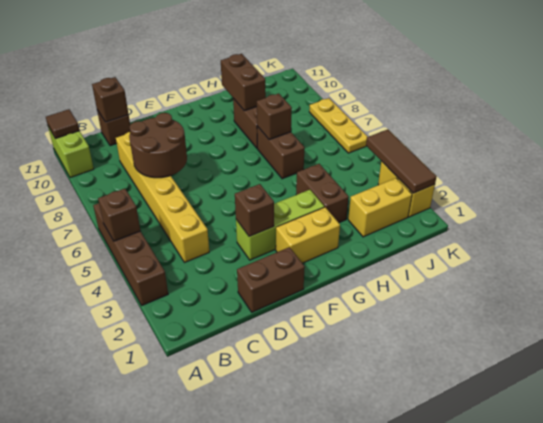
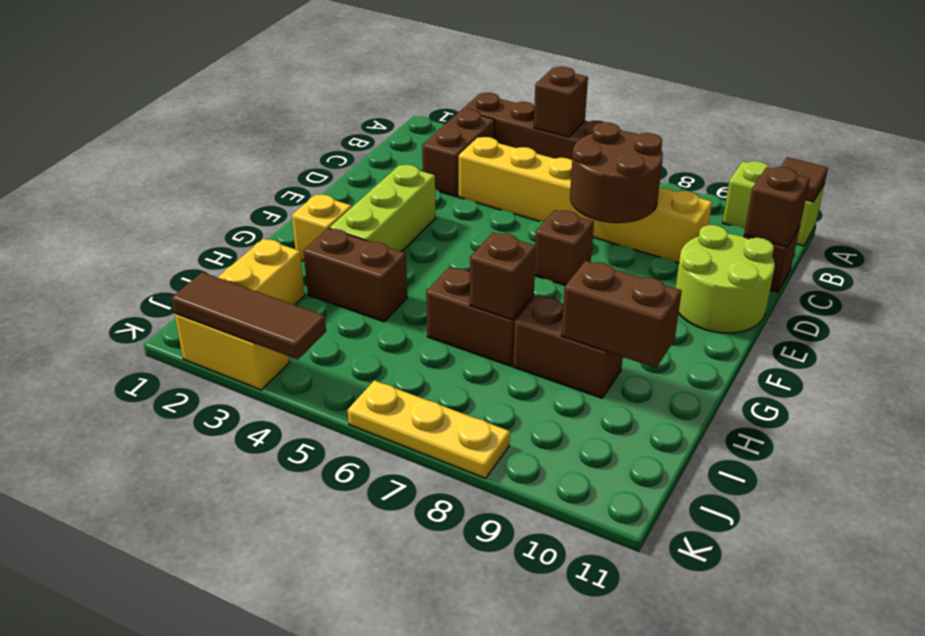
brown 1x2 brick [237,247,305,312] -> brown 1x2 brick moved to [422,109,495,197]
none -> lime 2x2 round brick [676,225,775,333]
brown 1x1 brick [235,184,274,237] -> brown 1x1 brick moved to [535,210,594,286]
yellow 1x2 brick [276,207,340,263] -> yellow 1x1 brick [292,194,352,261]

